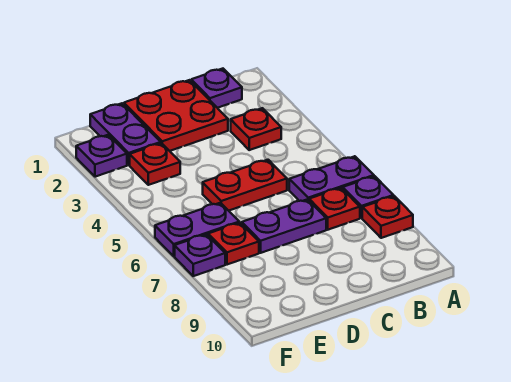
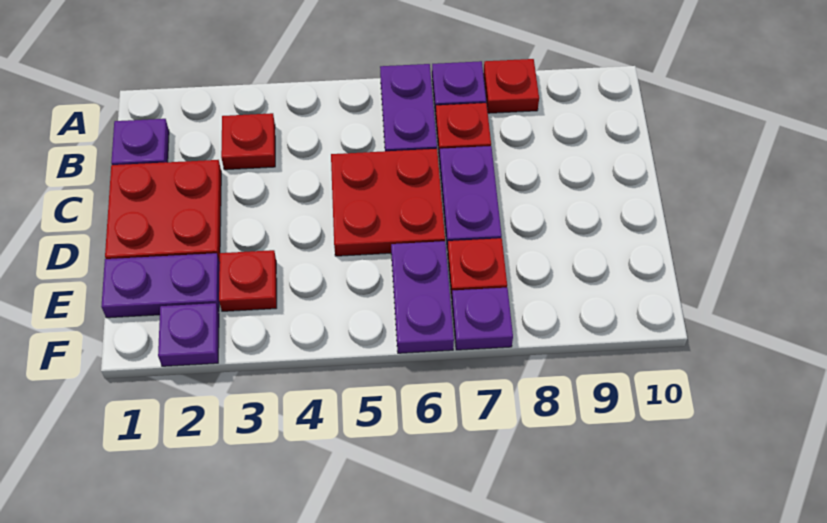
red 1x2 plate [203,160,287,211] -> red 2x2 plate [331,149,445,256]

